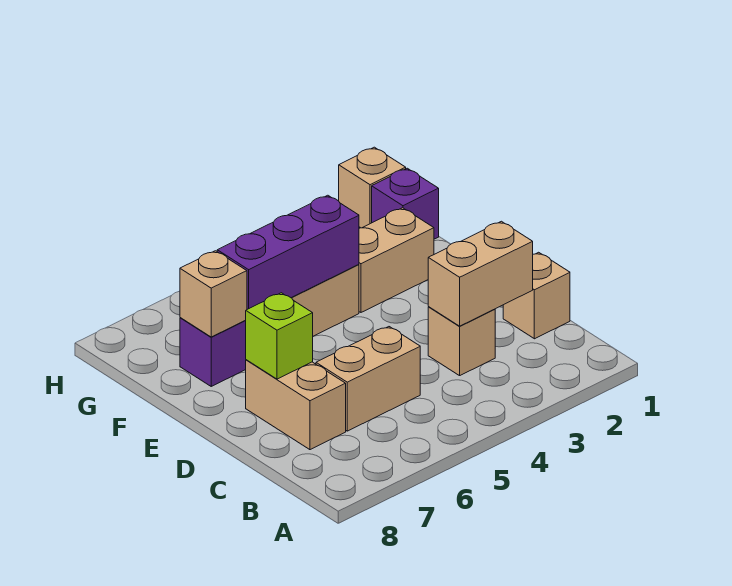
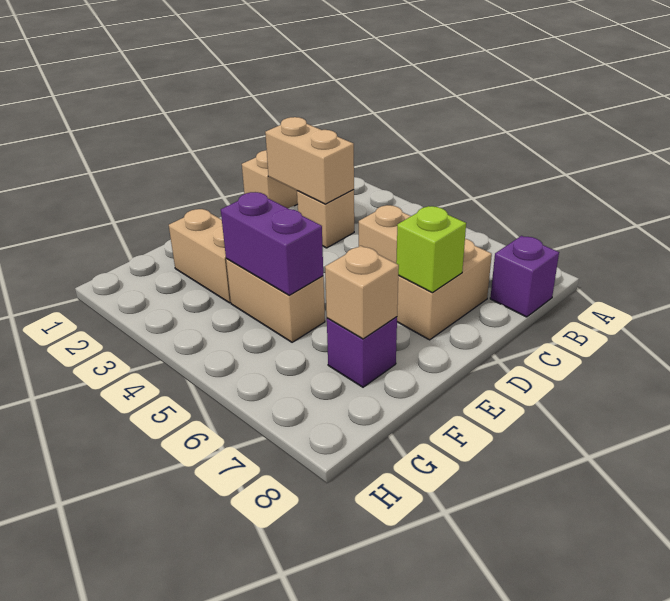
purple 1x3 brick [217,195,359,309] -> purple 1x2 brick [221,192,323,295]
purple 1x1 brick [372,168,439,239] -> purple 1x1 brick moved to [490,236,559,317]
tan 1x1 brick [339,147,406,228] -> none

